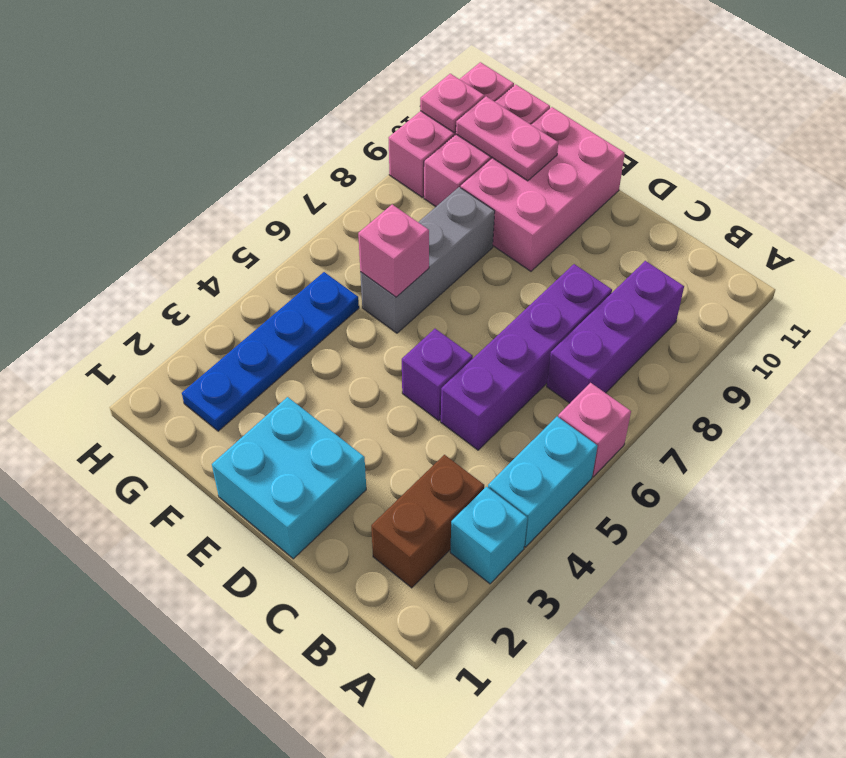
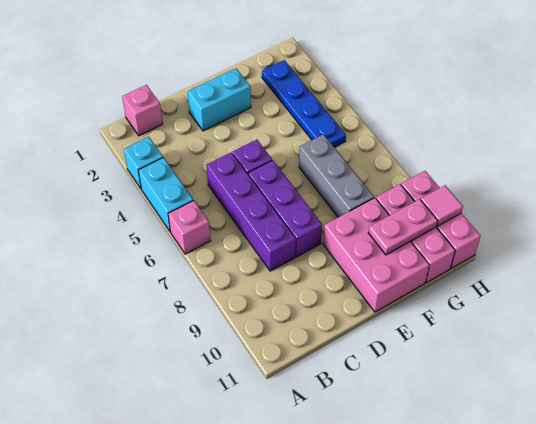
brown 1x2 brick [371,455,484,588] -> none
purple 1x3 brick [547,261,684,403] -> purple 1x3 brick moved to [248,160,322,257]
cyan 2x2 brick [212,397,366,559] -> cyan 1x2 brick [188,68,251,131]
pink 1x1 brick [358,204,429,297] -> pink 1x1 brick moved to [122,85,163,136]
pink 1x1 plate [420,74,484,133] -> pink 1x1 tile [421,186,463,226]

